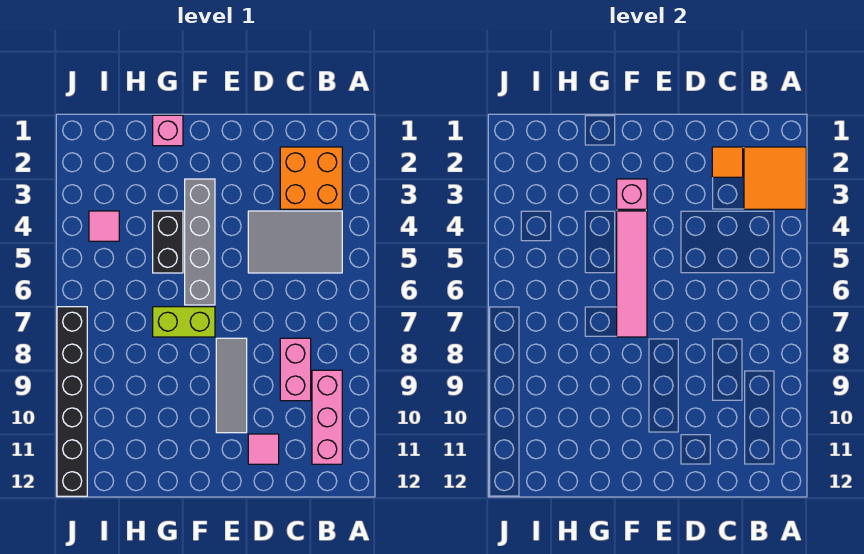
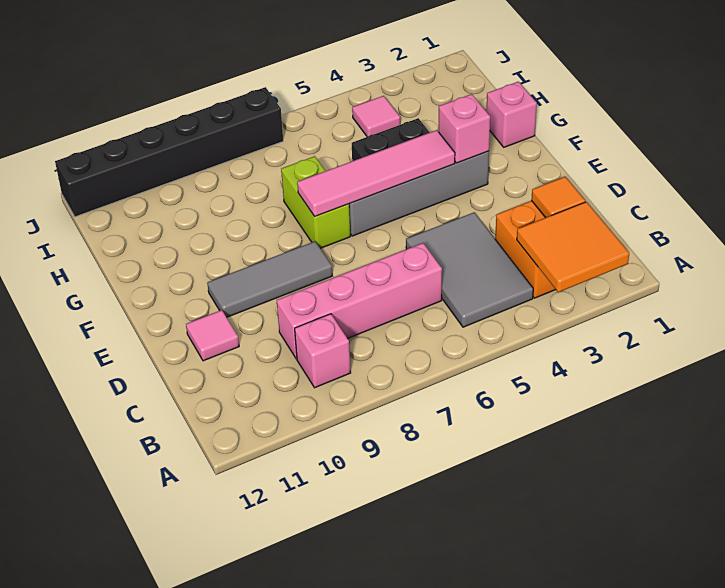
pink 1x3 brick [312,370,342,464] -> pink 1x1 brick [295,314,351,388]
pink 1x2 brick [280,338,311,401] -> pink 1x4 brick [277,243,442,359]

